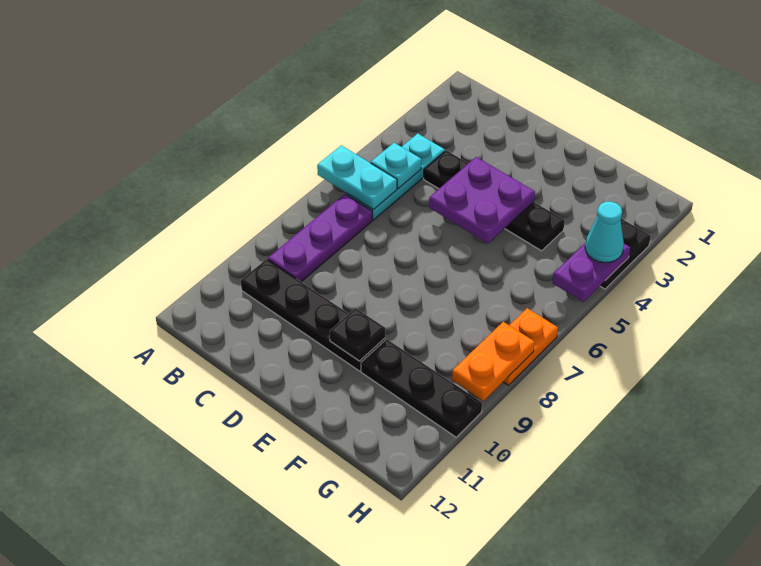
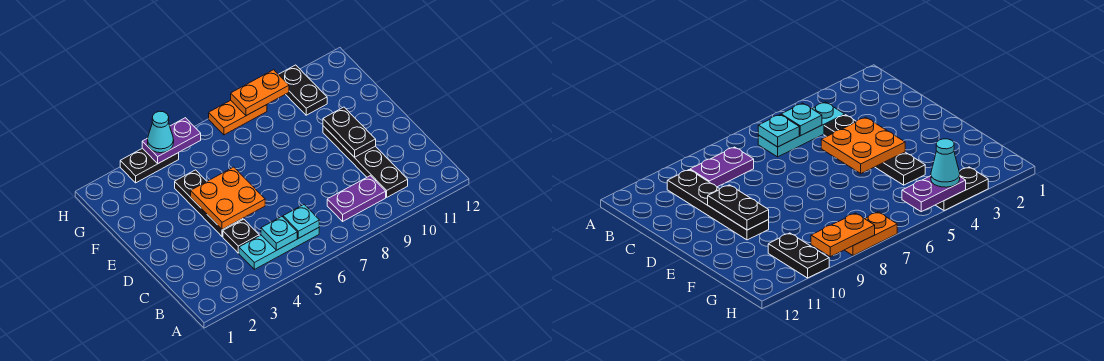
cyan 1x2 plate [317,145,397,210] -> cyan 1x1 plate [283,205,319,238]
purple 1x3 plate [268,194,372,282] -> purple 1x2 plate [327,176,386,221]
purple 2x2 plate [429,157,535,243] -> orange 2x2 plate [191,167,265,229]
black 1x1 plate [330,308,385,361] -> black 1x2 plate [323,107,376,158]
black 1x3 plate [361,339,482,437] -> black 1x2 plate [278,65,327,115]

